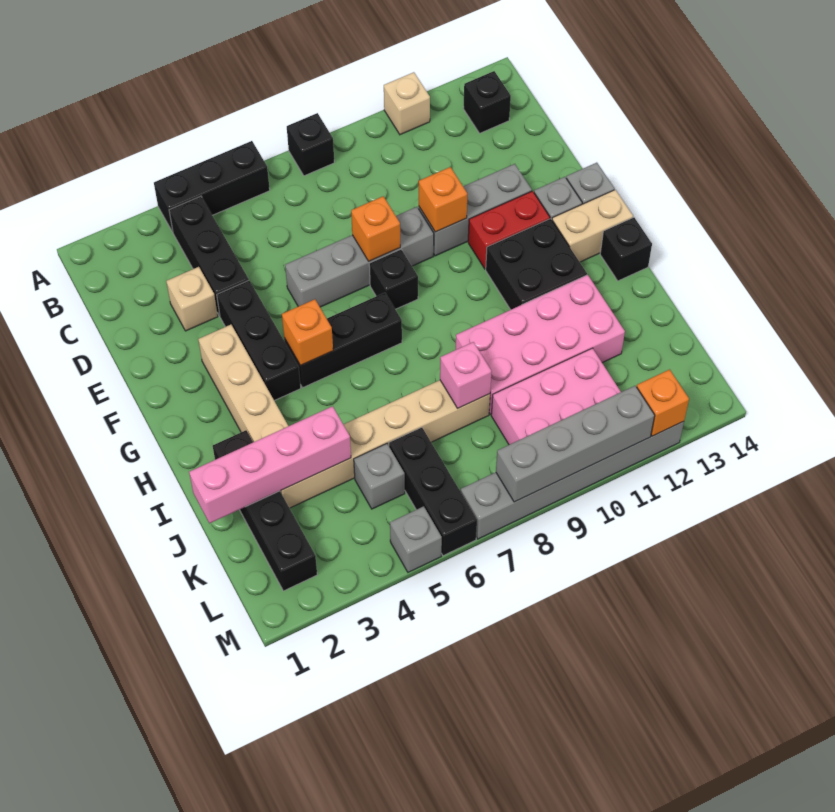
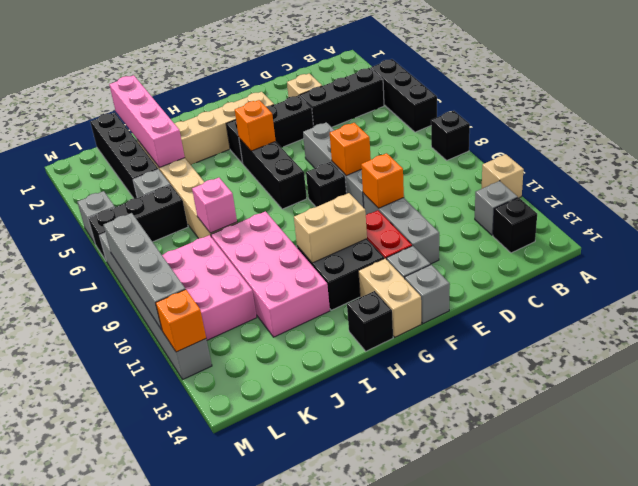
none -> grey 1x1 brick [475,181,518,235]
none -> tan 1x2 brick [294,193,367,263]
black 1x4 brick [213,430,317,591] -> black 1x4 brick turned to [90,112,158,198]

